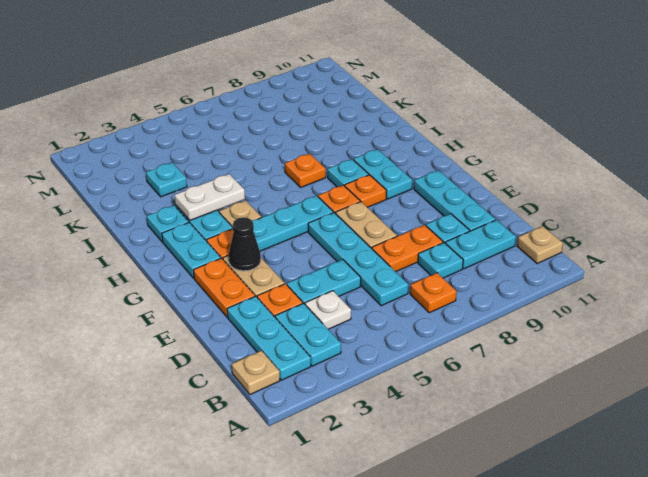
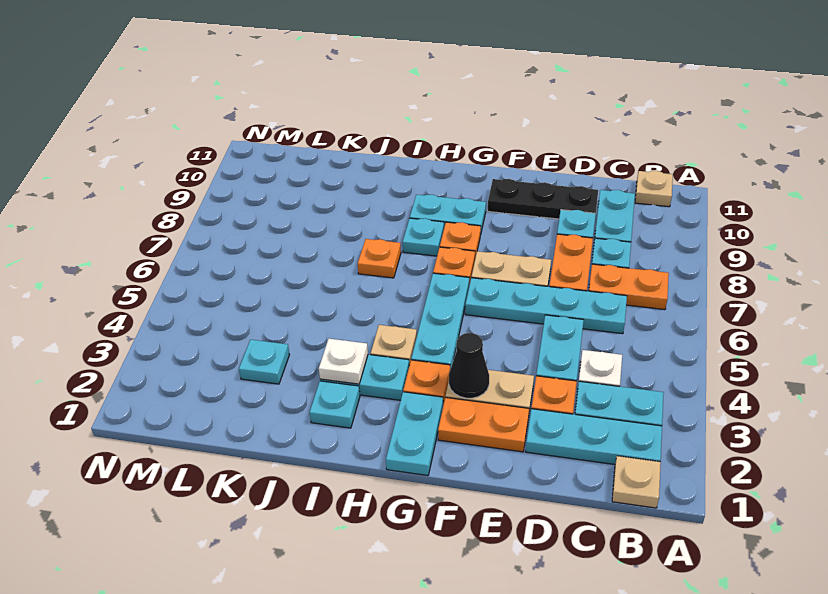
orange 1x1 plate [410,273,457,313] -> orange 1x2 plate [589,264,669,310]
cyan 1x3 plate [414,170,496,231] -> black 1x3 plate [488,179,598,219]
cyan 1x2 plate [162,222,221,278] -> cyan 1x2 plate turned to [386,392,443,476]
white 1x2 plate [175,174,245,220] -> white 1x1 plate [319,339,368,384]

